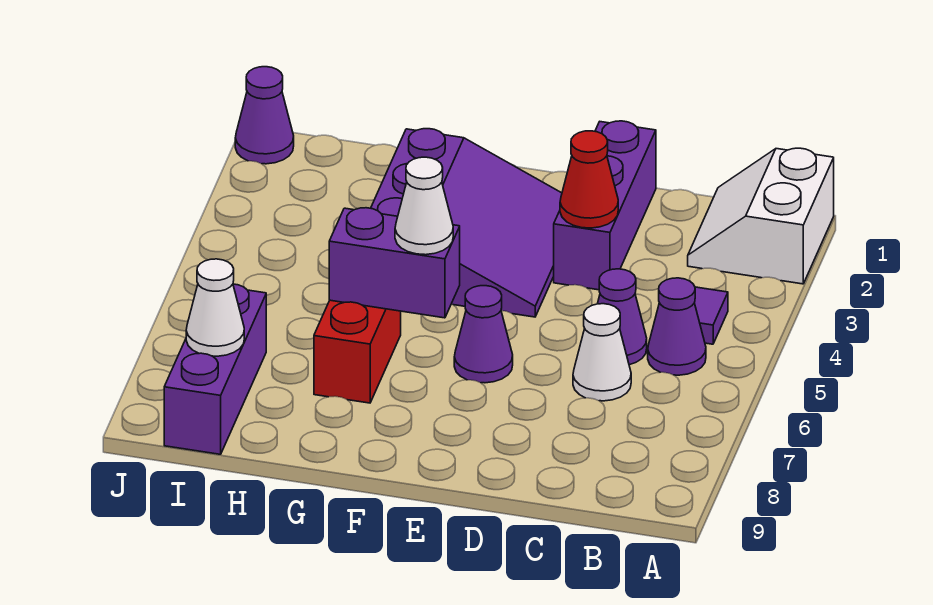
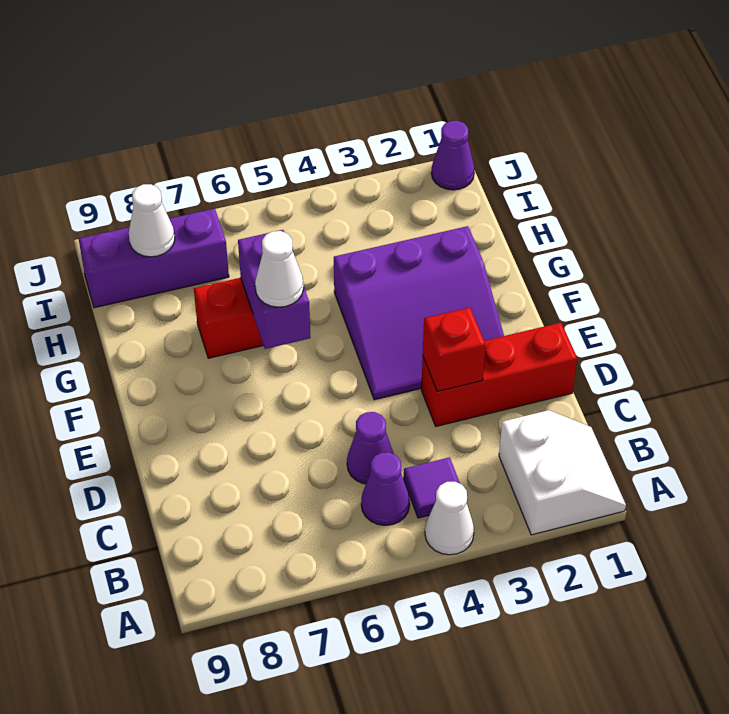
white 2x2 slope [688,148,834,284] -> white 2x2 slope turned to [499,410,626,535]
white 1x1 cone [573,304,631,401] -> white 1x1 cone moved to [425,482,474,555]
purple 1x3 brick [554,121,656,290] -> red 1x3 brick [421,323,577,426]
red 1x1 cone [560,131,618,228] -> red 1x1 brick [423,308,486,391]
purple 1x1 cone [454,286,513,383] -> none

